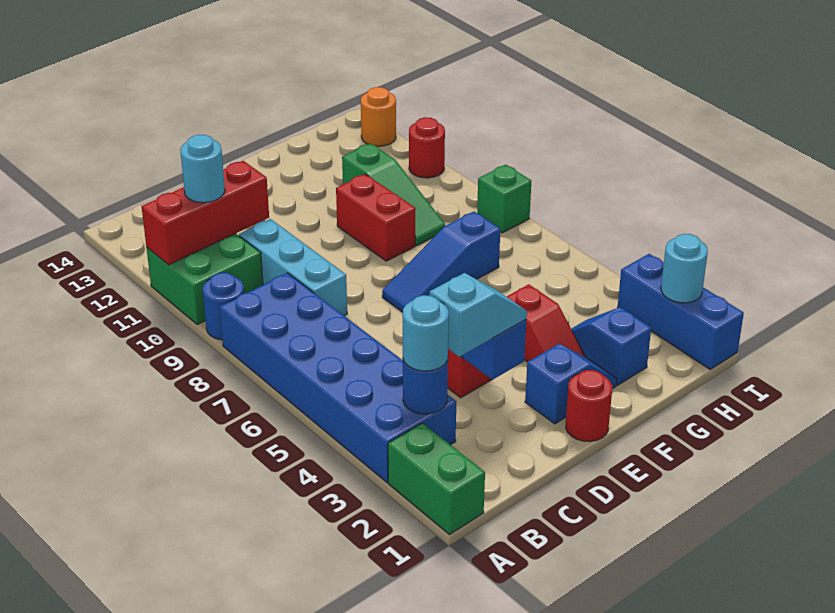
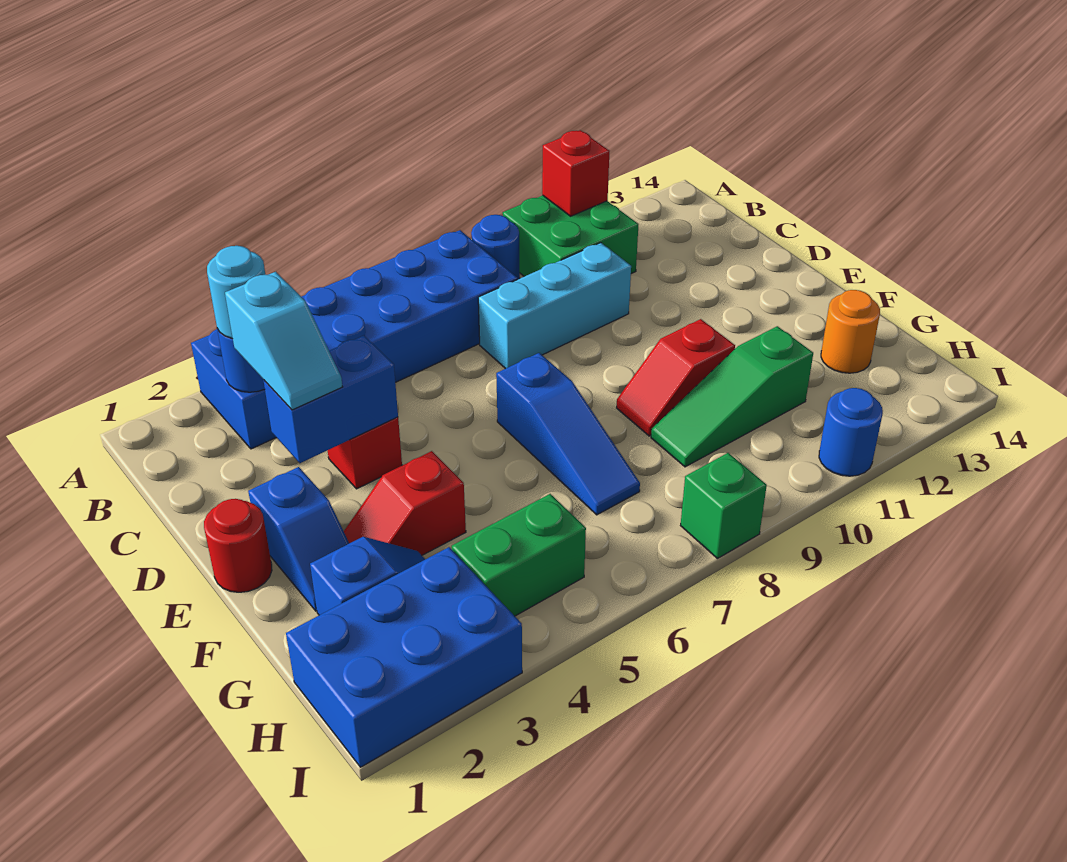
green 1x2 brick [388,423,485,535] -> green 1x2 brick moved to [452,494,586,616]
red 1x3 brick [141,161,269,265] -> red 1x1 brick [542,130,609,216]
cyan 1x1 round brick [180,135,225,203] -> none
blue 1x3 slope [382,212,500,312] -> blue 1x3 slope turned to [496,353,640,515]
red 1x2 brick [336,174,416,261] -> red 1x2 slope [617,319,735,436]
blue 1x3 brick [618,254,744,369] -> blue 2x3 brick [286,547,522,767]
cyan 1x1 round brick [661,234,708,303] -> none
red 1x1 round brick [409,117,445,178] -> blue 1x1 round brick [819,388,883,476]
orange 1x1 round brick [361,87,396,146] -> orange 1x1 round brick moved to [821,290,880,373]

